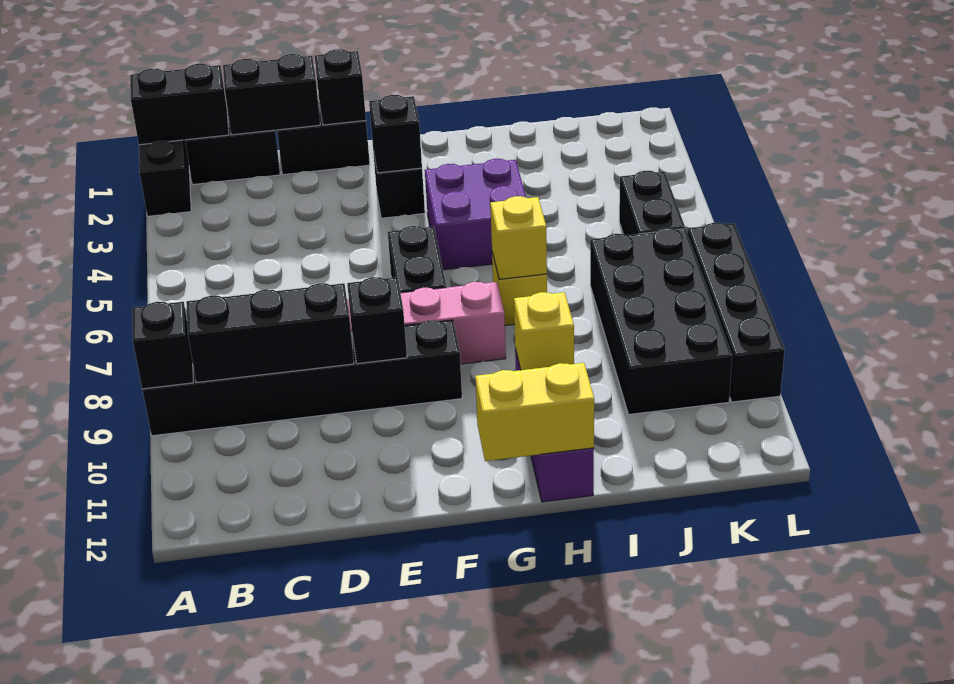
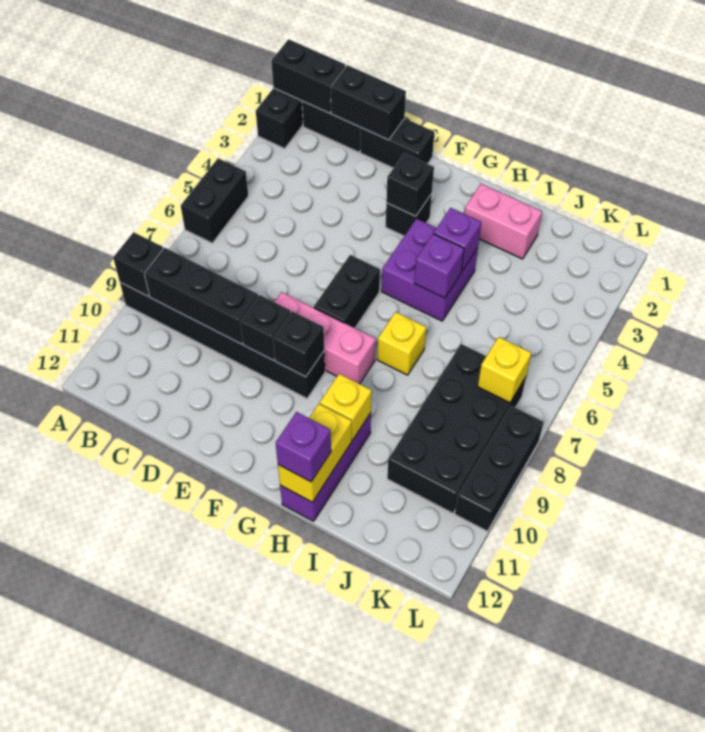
black 1x1 brick [315,49,366,125] -> black 1x1 brick moved to [273,311,324,377]
yellow 1x2 brick [475,363,594,461] -> yellow 1x2 brick turned to [278,404,352,502]
none -> pink 1x2 brick [464,184,542,259]
none -> purple 1x1 brick [434,208,481,271]
none -> purple 1x1 brick [414,234,464,298]
yellow 1x1 brick [490,196,547,279] -> yellow 1x1 brick moved to [478,337,531,403]
none -> purple 1x1 brick [276,412,331,482]
black 1x2 brick [619,171,685,235] -> black 1x2 brick moved to [181,158,248,243]
black 1x4 brick [688,223,785,402] -> black 1x3 brick [455,406,544,531]

